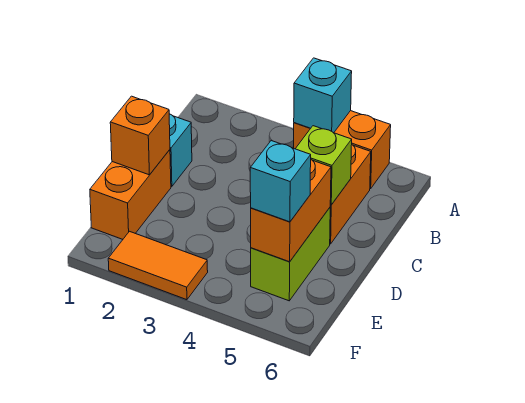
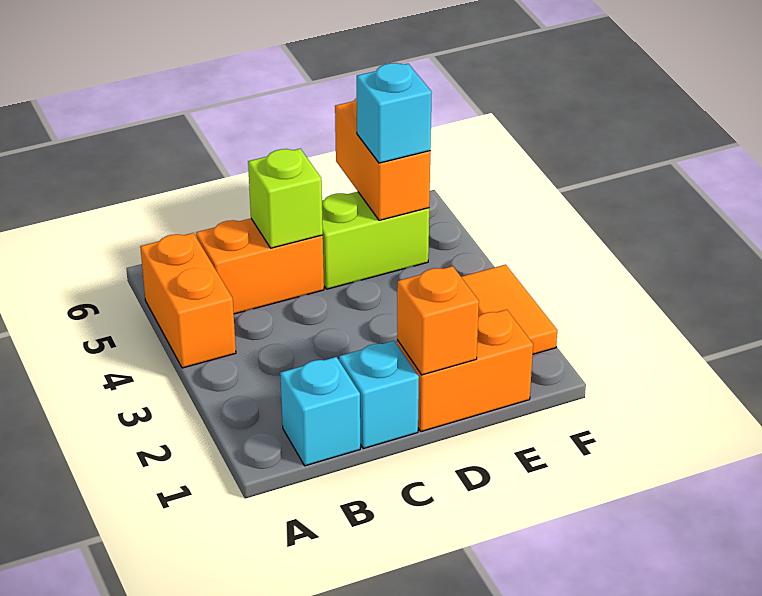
cyan 1x1 brick [294,58,352,133] -> cyan 1x1 brick moved to [280,357,360,466]
orange 1x2 brick [251,160,331,262] -> orange 1x2 brick turned to [335,98,430,220]

